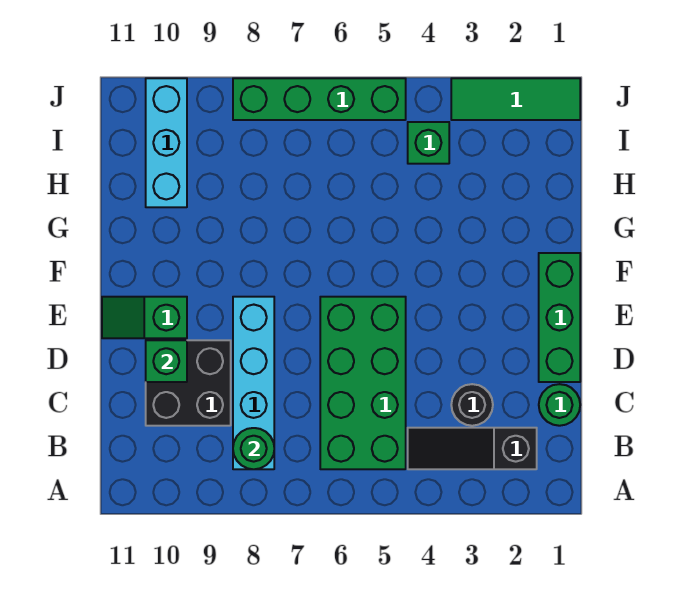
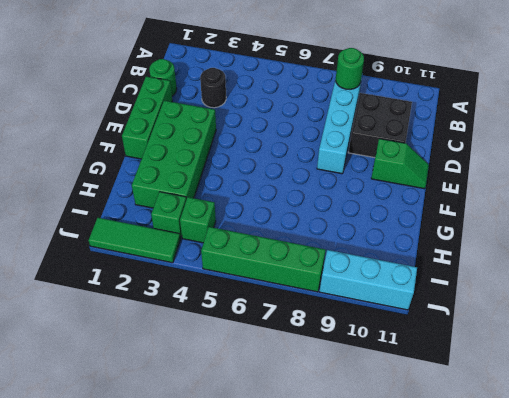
black 1x3 slope [408,428,537,469] -> none
green 2x4 brick [320,297,406,469] -> green 2x4 brick moved to [132,101,216,208]
green 1x1 brick [146,340,187,382] -> green 1x1 brick moved to [151,192,186,238]
cyan 1x3 brick [146,78,187,207] -> cyan 1x3 brick turned to [320,250,417,310]

